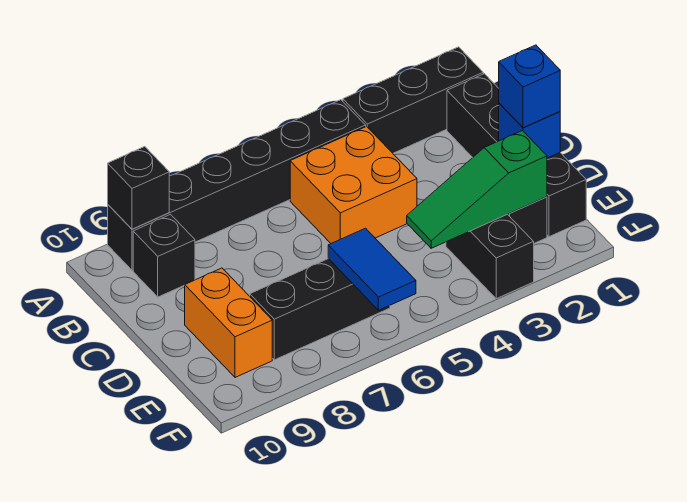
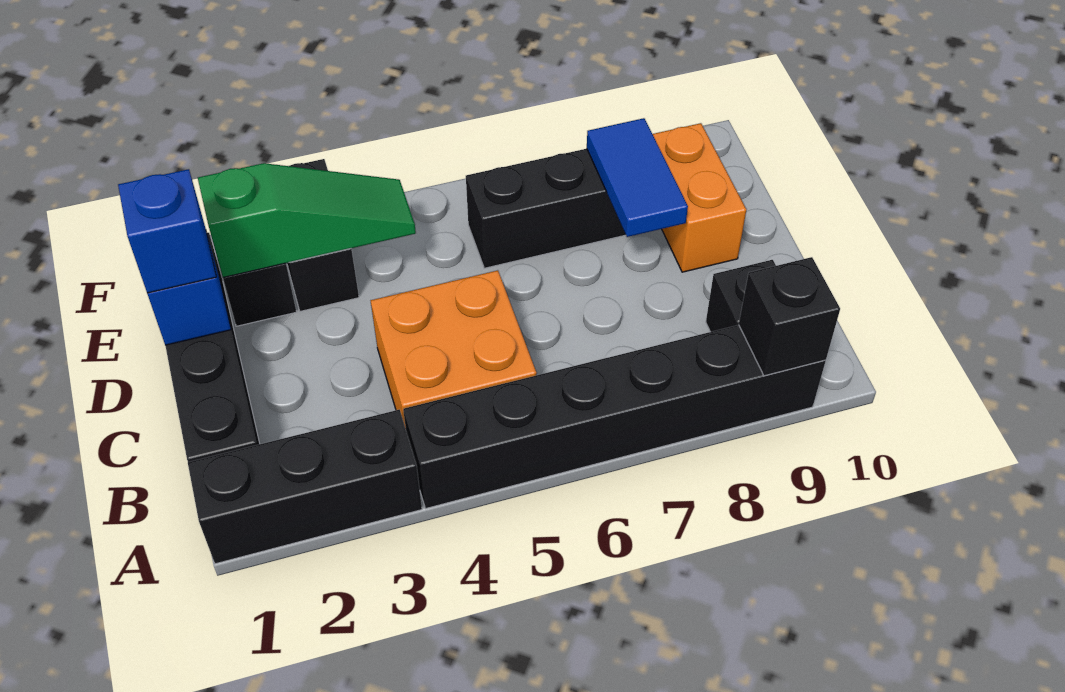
blue 1x2 tile [328,228,416,310] -> blue 1x2 tile moved to [587,118,688,237]

